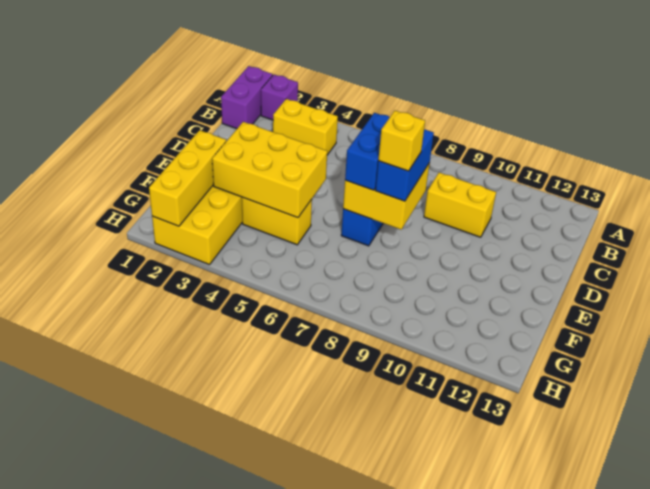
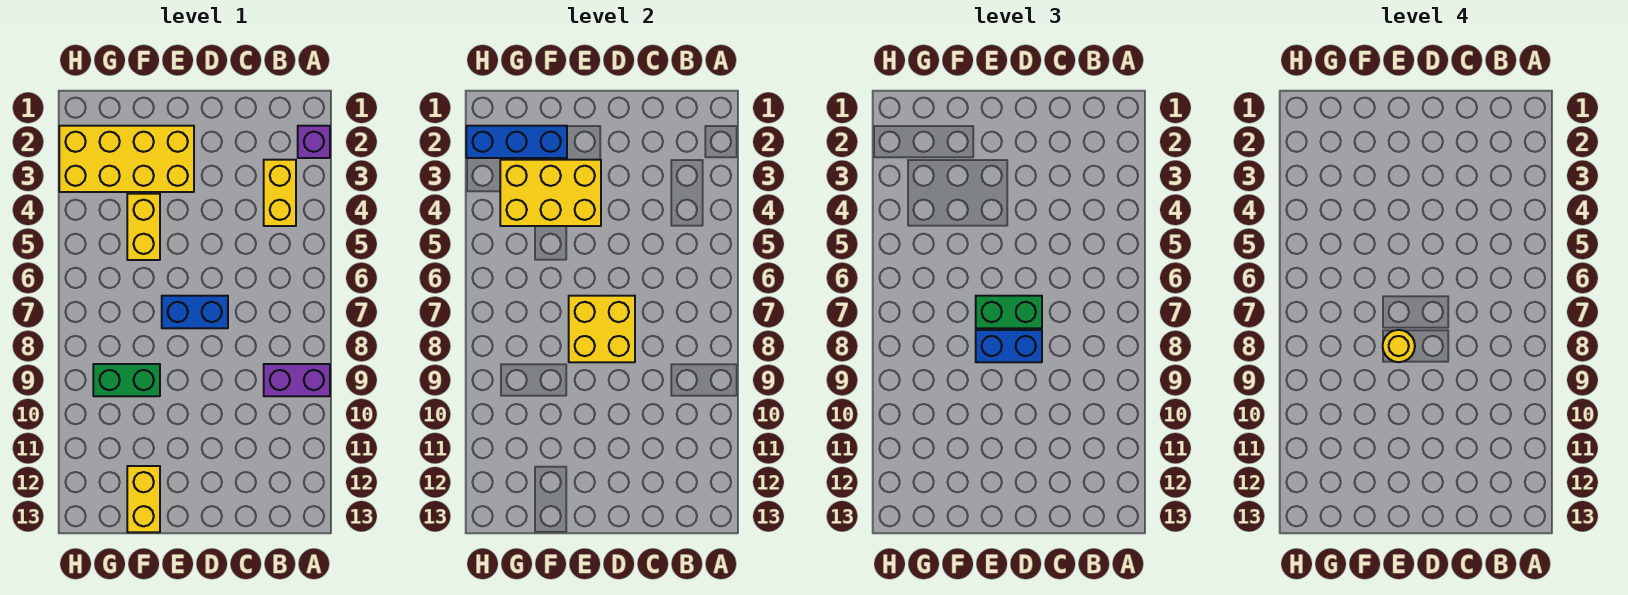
purple 1x2 brick [221,66,273,129] -> purple 1x2 brick moved to [264,364,330,396]
yellow 1x2 brick [424,173,496,237] -> yellow 1x2 brick moved to [127,466,160,532]
blue 1x2 brick [345,113,390,190] -> green 1x2 brick [976,296,1042,328]
yellow 2x3 brick [212,122,327,218] -> yellow 2x3 brick turned to [500,160,601,226]
yellow 1x1 brick [378,111,425,171] -> yellow 1x1 round brick [1383,330,1415,362]
yellow 1x3 brick [149,130,226,226] -> blue 1x3 brick [466,126,567,158]
none -> green 1x2 brick [93,364,160,396]

